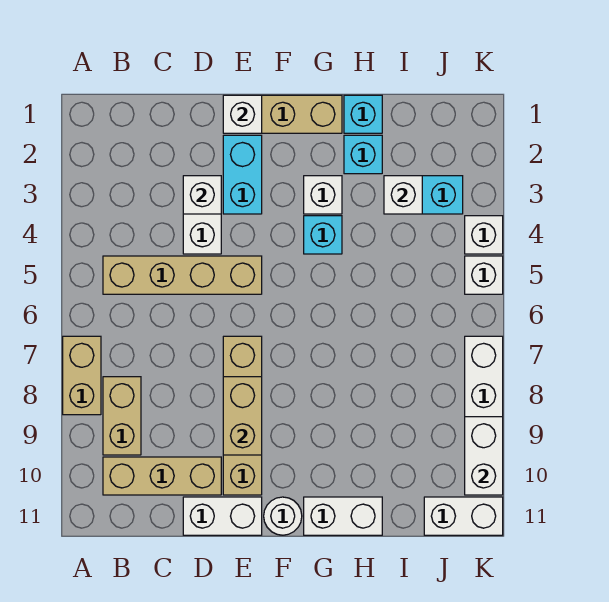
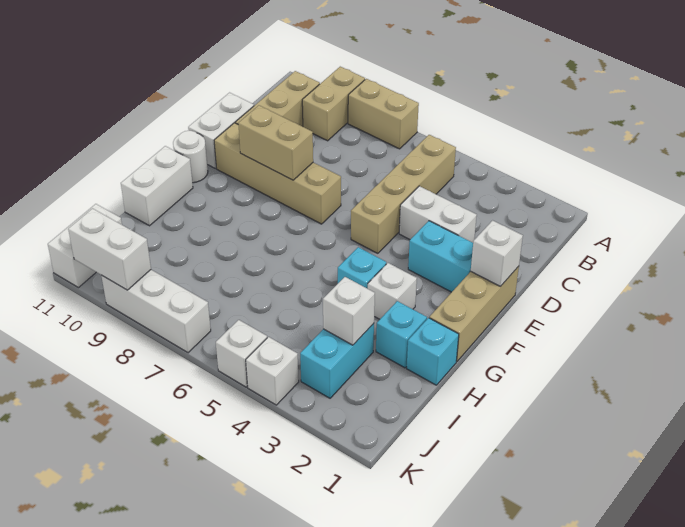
tan 1x2 brick [103,377,141,455] -> tan 1x2 brick turned to [302,67,365,141]
white 1x1 brick [183,176,221,214] -> none

